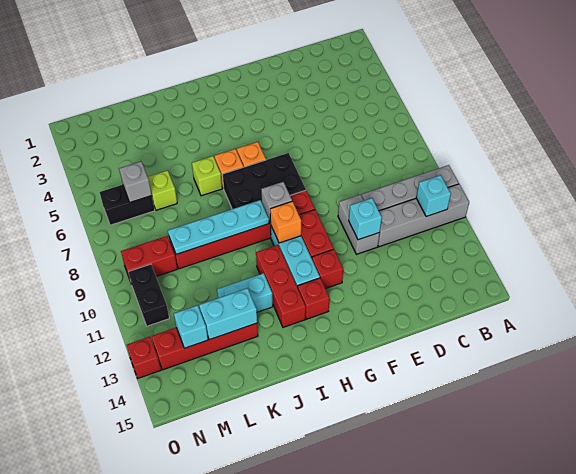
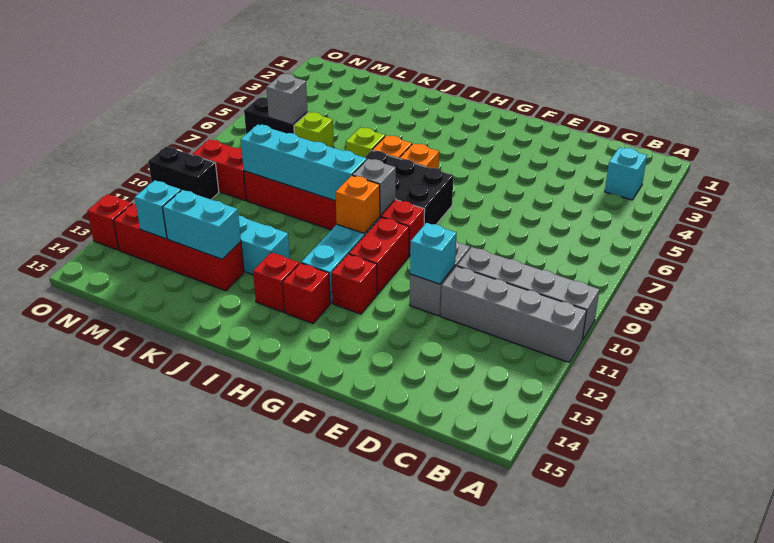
cyan 1x1 brick [416,175,451,217] -> cyan 1x1 brick moved to [605,147,647,200]
cyan 1x4 plate [168,200,269,254] -> cyan 1x4 brick [241,124,367,201]
red 1x3 brick [256,245,306,327] -> red 1x1 brick [253,253,299,312]
black 1x2 brick [128,264,169,326] -> black 1x2 brick turned to [148,147,219,199]

